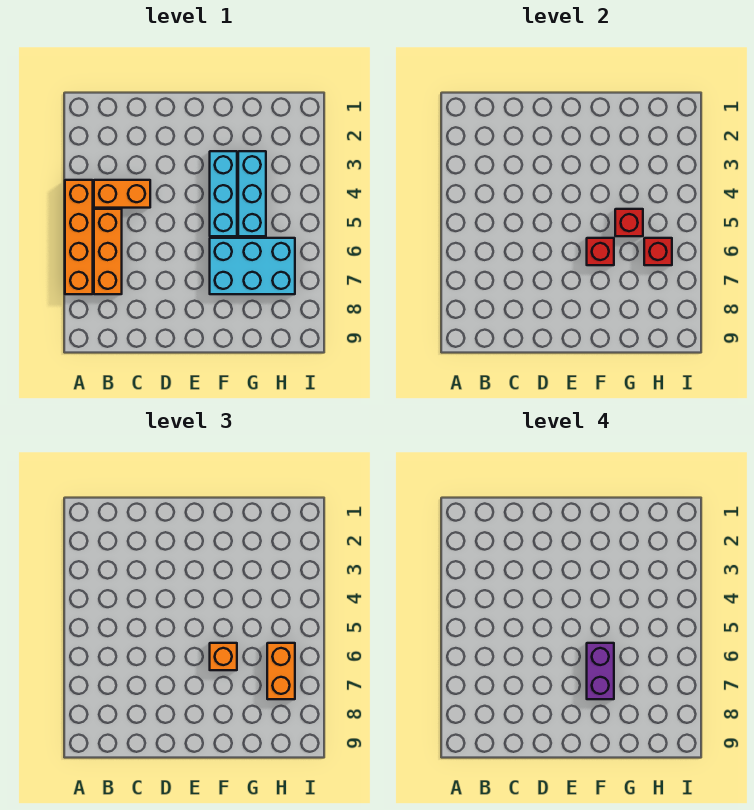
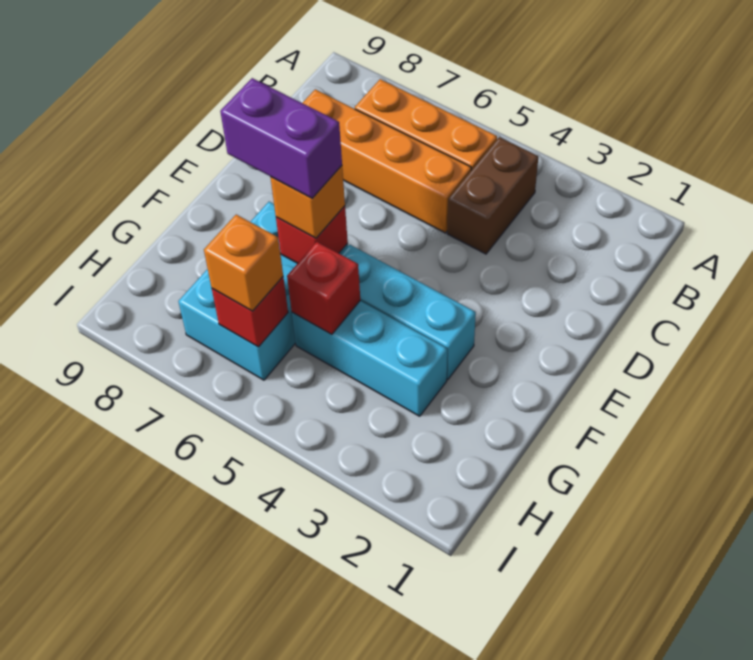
orange 1x4 brick [65,180,93,294] -> orange 1x4 brick moved to [303,89,471,233]
orange 1x2 brick [94,180,150,208] -> brown 1x2 brick [447,137,538,254]
orange 1x2 brick [267,643,295,699] -> orange 1x1 brick [204,215,283,311]

